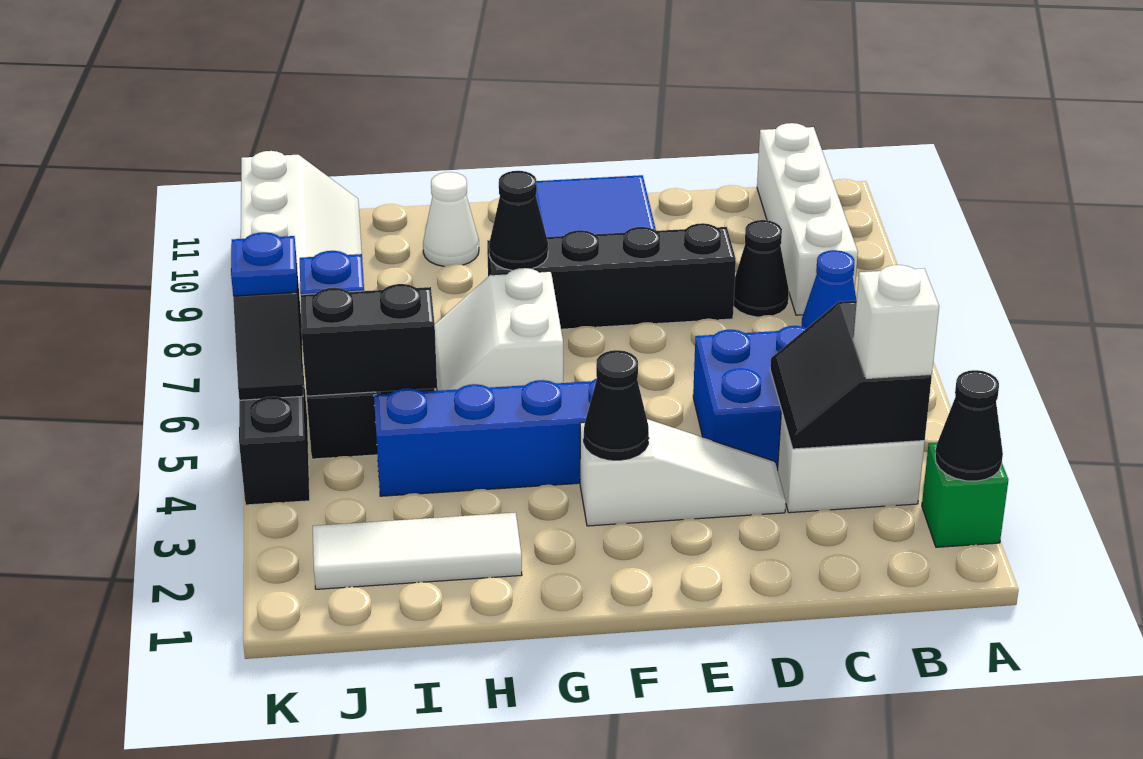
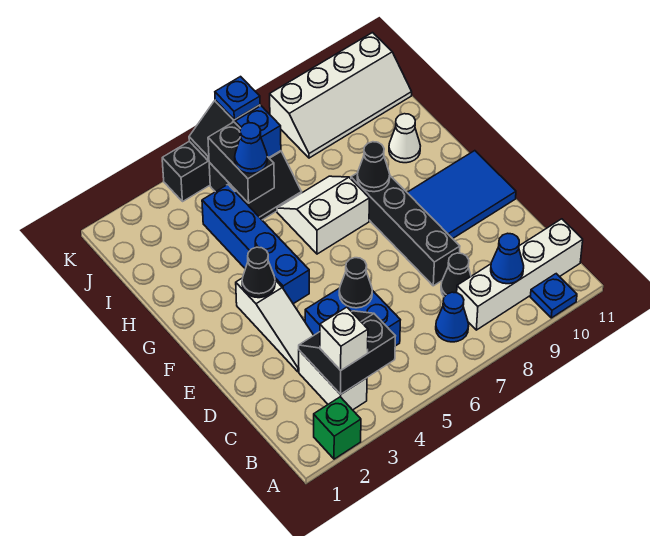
black 1x1 cone [935,370,1003,481] -> black 1x1 cone moved to [339,258,372,308]
none -> blue 1x1 plate [530,274,577,318]
none -> blue 1x1 cone [491,233,524,284]
white 1x3 tile [313,512,522,589] -> none
none -> blue 1x1 cone [235,123,267,173]

